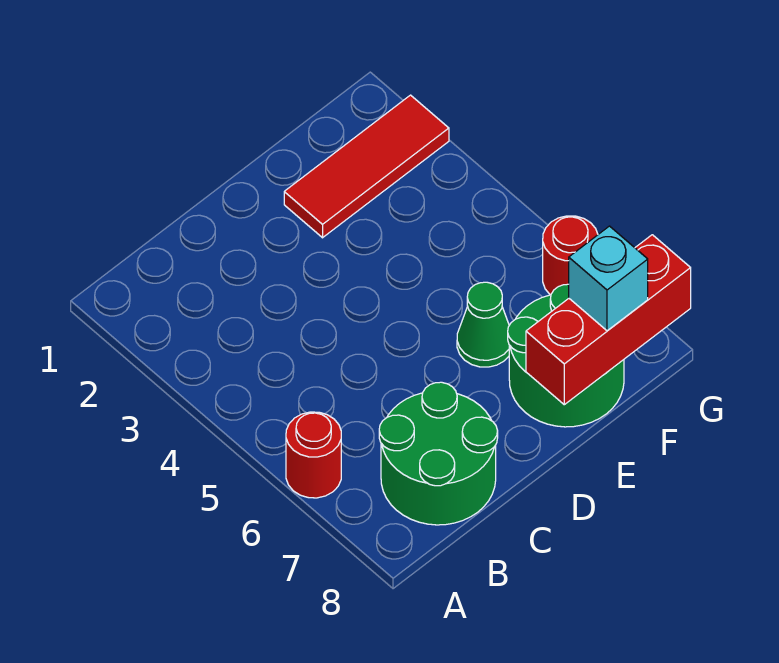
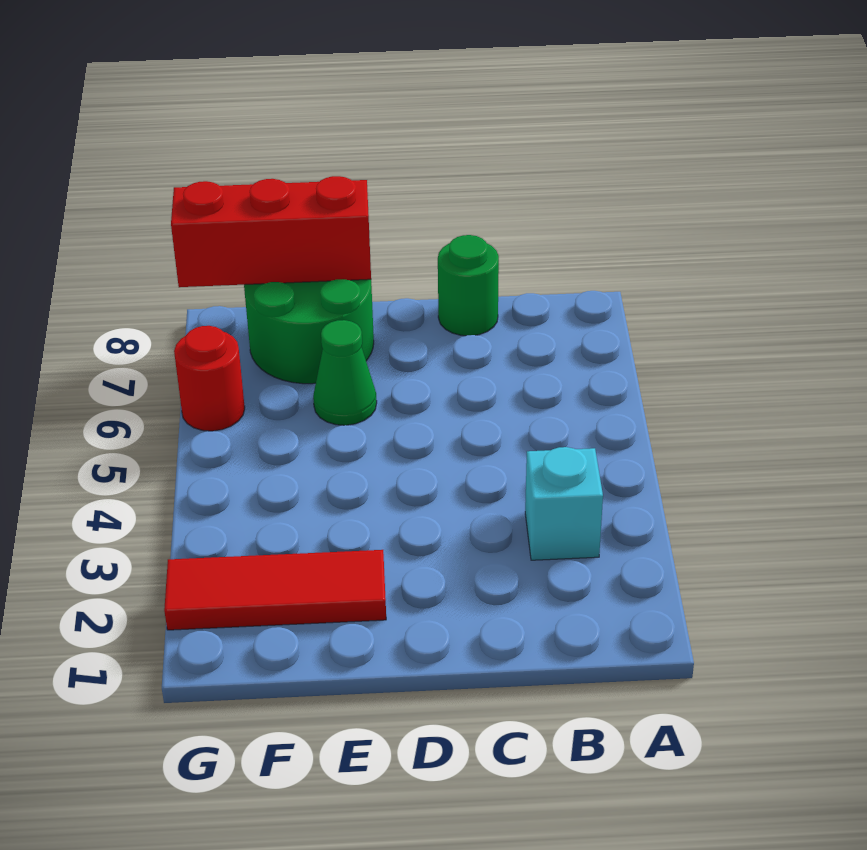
red 1x1 round brick [286,412,341,498] -> none
green 2x2 round brick [379,382,498,525] -> green 1x1 round brick [438,235,499,336]
cyan 1x1 brick [569,226,648,331] -> cyan 1x1 brick moved to [525,447,603,560]

